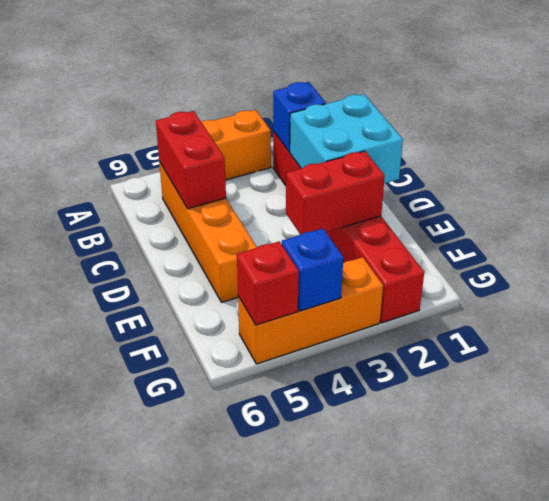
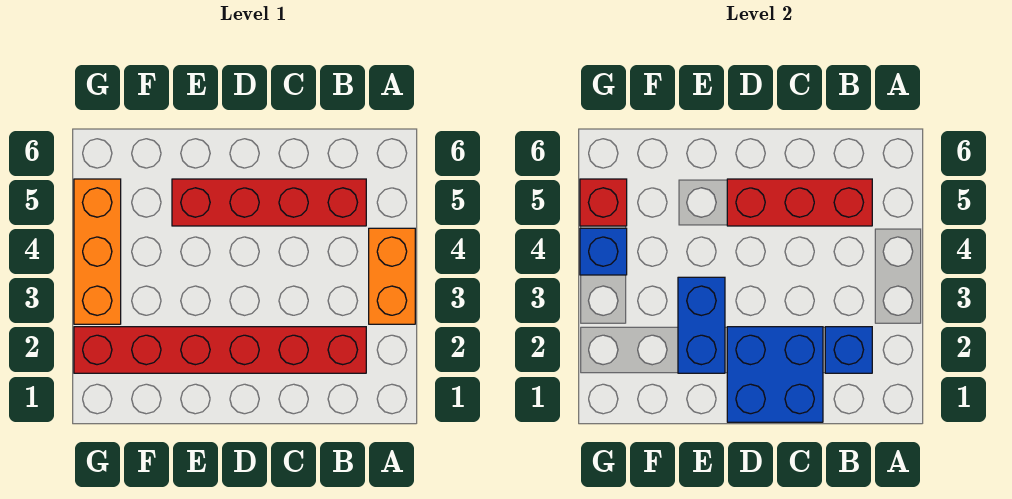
orange 1x4 brick [159,162,257,302] -> red 1x4 brick [172,179,366,226]
red 1x2 brick [156,111,226,209] -> red 1x3 brick [727,179,872,226]
cyan 2x2 brick [290,94,403,183] -> blue 2x2 brick [727,327,823,422]
red 1x2 brick [286,151,385,235] -> blue 1x2 brick [678,277,725,373]

